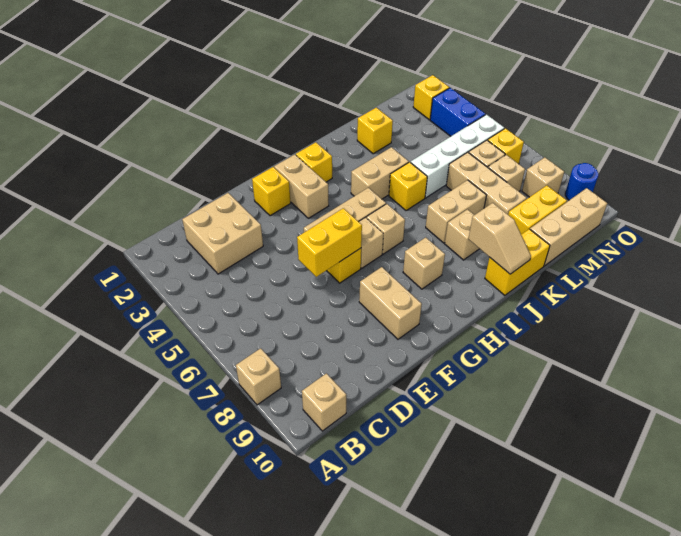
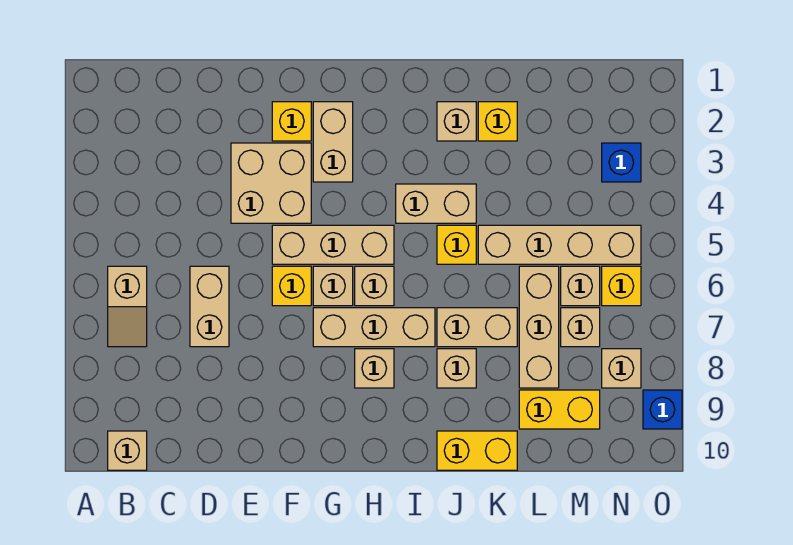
tan 1x1 brick [236,348,281,405] -> tan 1x1 brick moved to [437,102,476,141]
tan 2x2 brick [182,193,263,274] -> tan 2x2 brick moved to [231,143,311,223]
yellow 1x2 brick [297,208,362,277] -> none
tan 1x2 brick [359,267,422,339] -> tan 1x2 brick moved to [190,266,229,347]
yellow 1x1 brick [296,142,332,182] -> none
tan 1x2 slope [469,203,531,274] -> tan 1x2 slope moved to [108,266,147,347]
white 1x4 brick [411,115,504,198] -> tan 1x4 brick [478,225,641,264]
tan 1x3 brick [530,188,607,266] -> tan 1x3 brick moved to [313,308,435,347]
yellow 1x1 brick [413,75,449,120] -> none
blue 1x2 brick [430,88,486,136] -> blue 1x1 brick [602,143,641,182]
blue 1x1 round brick [565,163,598,200] -> blue 1x1 brick [643,390,682,429]

